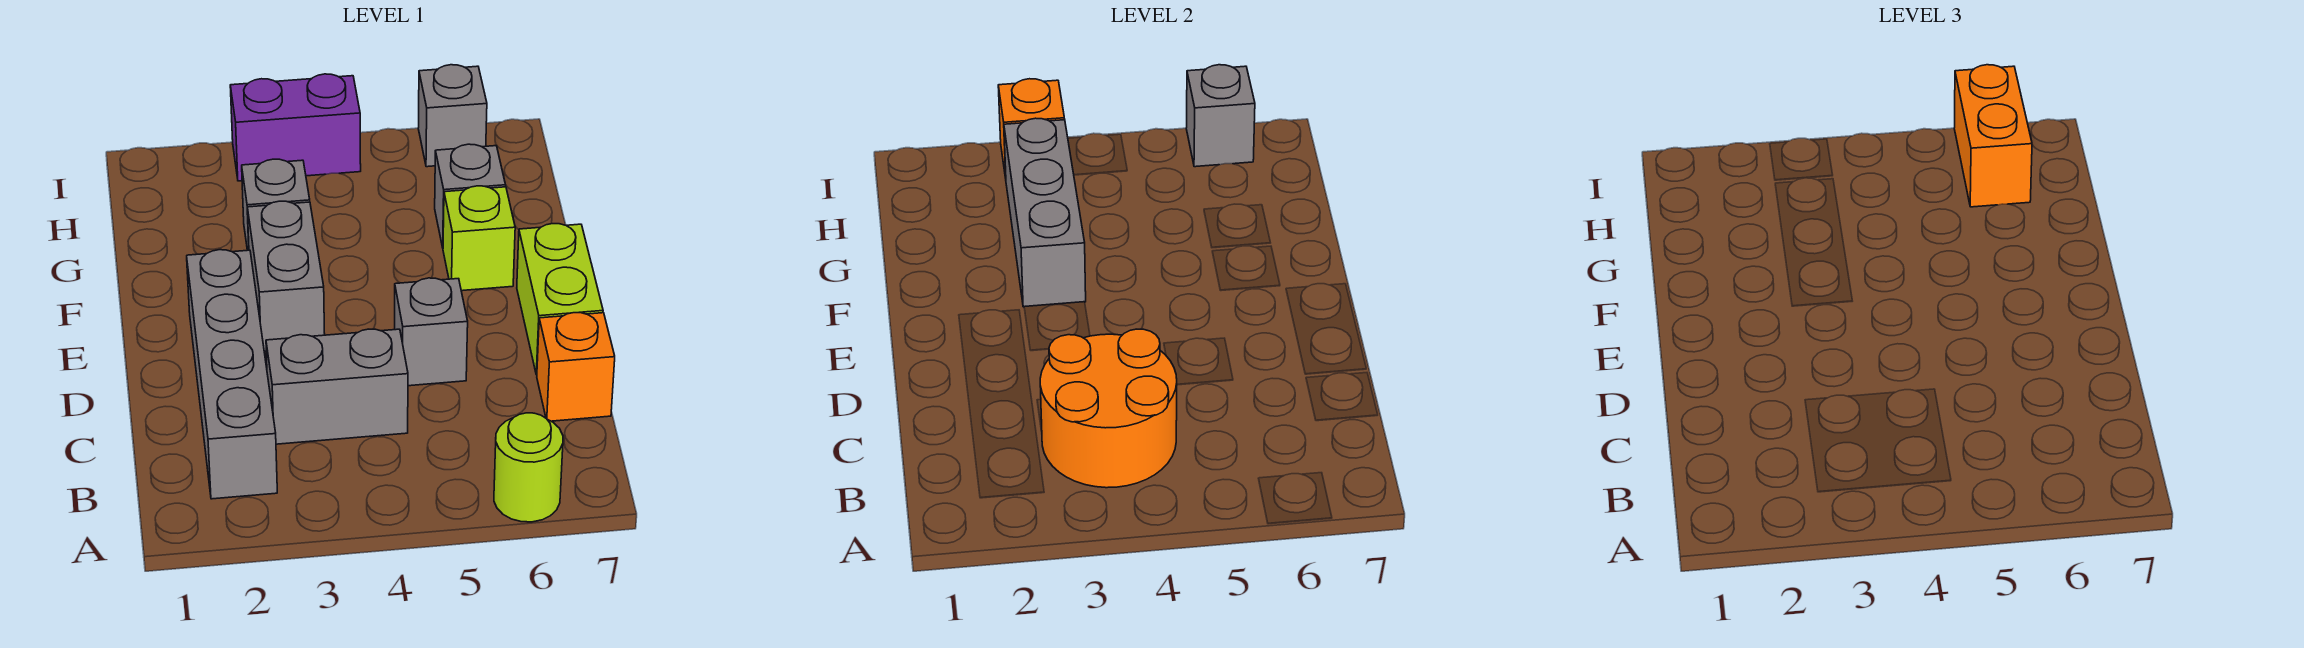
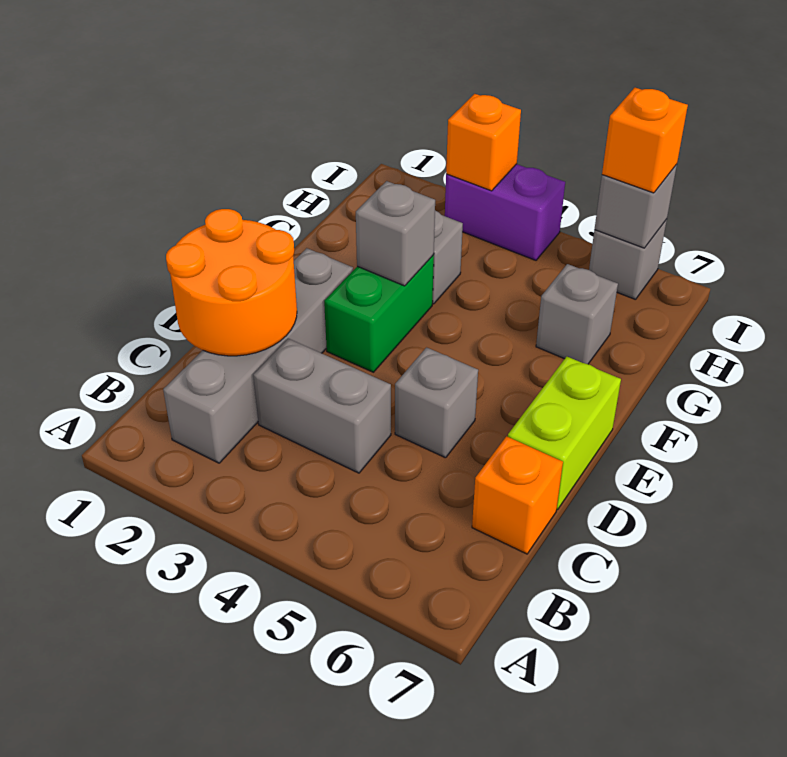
lime 1x1 round brick [494,413,563,522] -> none
orange 2x2 round brick [1040,329,1177,488] -> orange 2x2 round brick moved to [166,209,297,356]
grey 1x2 brick [247,201,325,351] -> green 1x2 brick [324,255,434,372]
grey 1x3 brick [1004,118,1086,307] -> grey 1x1 brick [356,181,435,286]
lime 1x1 brick [443,186,515,291] -> none
orange 1x2 brick [1954,65,2032,207] -> orange 1x1 brick [602,88,688,193]

